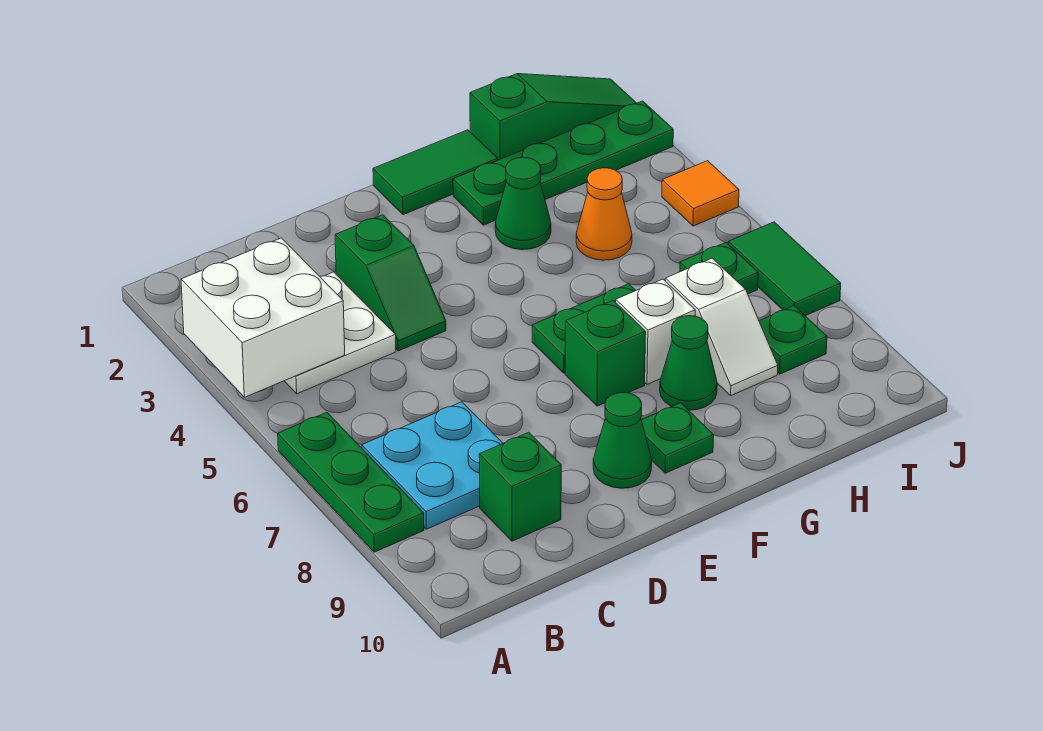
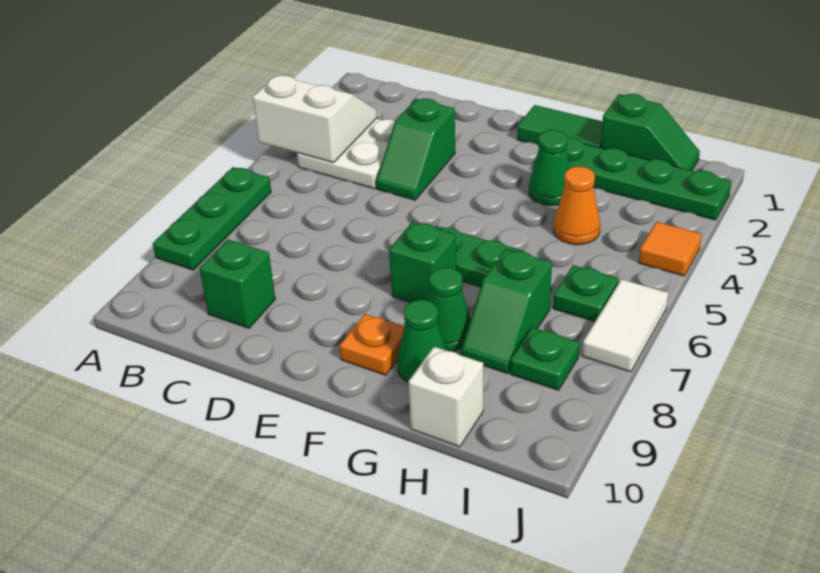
white 2x2 brick [181,238,345,397] -> white 2x2 slope [253,75,377,163]
cyan 2x2 plate [362,402,503,529] -> none
green 1x1 cone [593,393,652,488] -> green 1x1 cone moved to [397,300,446,382]
green 1x1 plate [642,403,714,473] -> orange 1x1 plate [340,314,404,375]
white 1x1 brick [616,279,695,384] -> white 1x1 brick moved to [408,347,483,447]
green 1x3 slope [470,74,636,160] -> green 1x2 slope [601,94,700,171]
white 1x2 slope [665,258,778,396] -> green 1x2 slope [461,249,552,374]
green 1x2 tile [728,222,841,316] -> white 1x2 tile [582,279,668,372]

